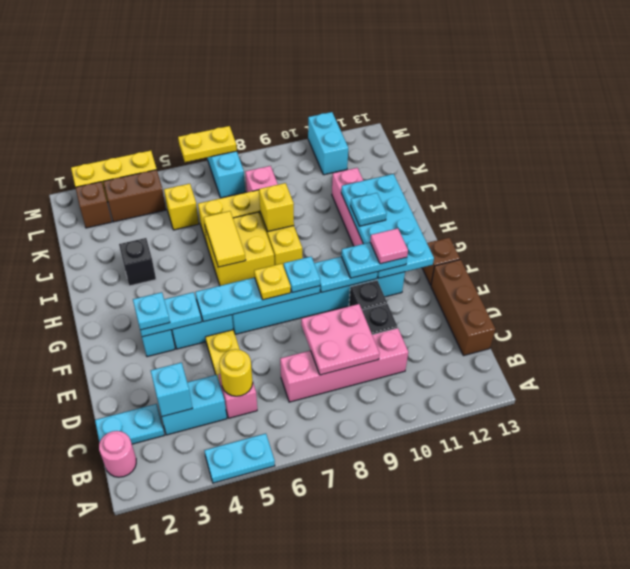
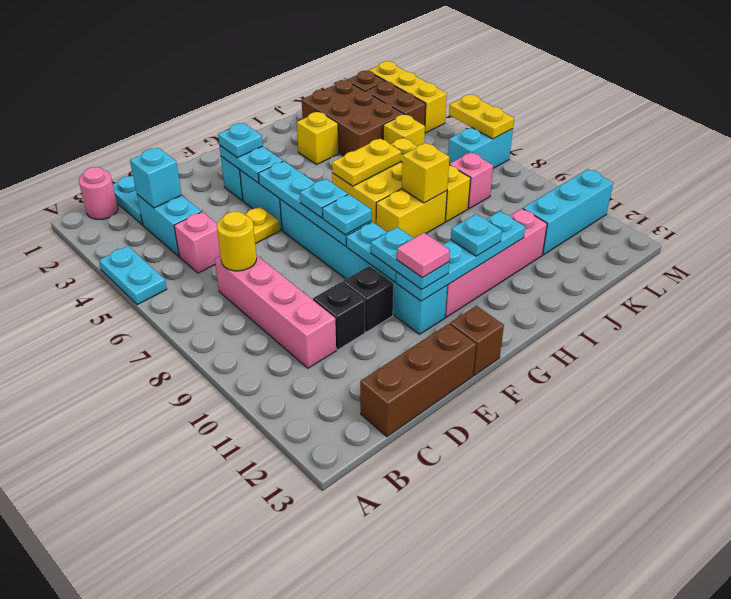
yellow 1x1 round brick [219,349,253,396] -> yellow 1x1 round brick moved to [217,212,257,271]
pink 2x2 plate [301,304,379,375] -> none
yellow 1x1 plate [254,264,291,300] -> cyan 1x1 plate [300,179,348,218]
cyan 2x4 plate [341,174,434,278] -> cyan 1x4 plate [396,211,525,301]
yellow 1x2 tile [204,211,245,267] -> yellow 1x2 plate [332,138,401,186]
black 1x1 brick [119,238,156,286] -> yellow 1x1 brick [297,112,339,164]
none -> brown 2x3 brick [302,80,404,156]
cyan 1x2 brick [308,112,348,175] -> cyan 1x3 brick [523,169,613,255]

